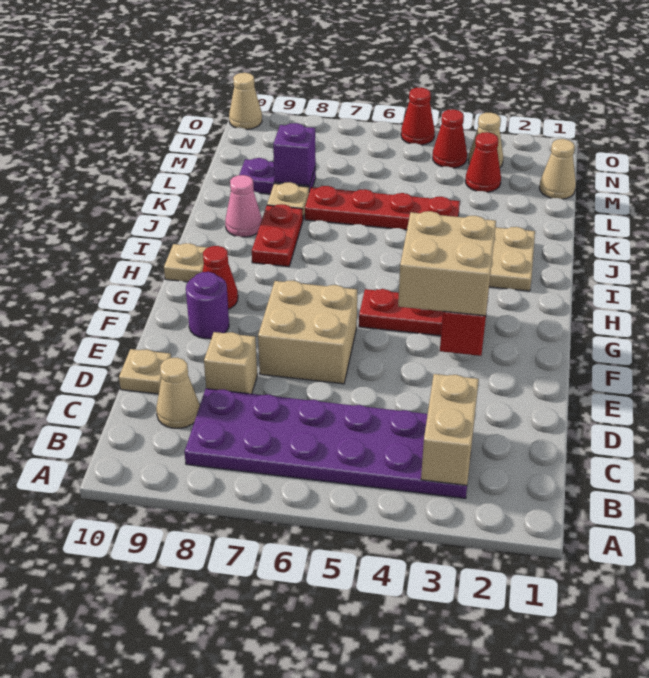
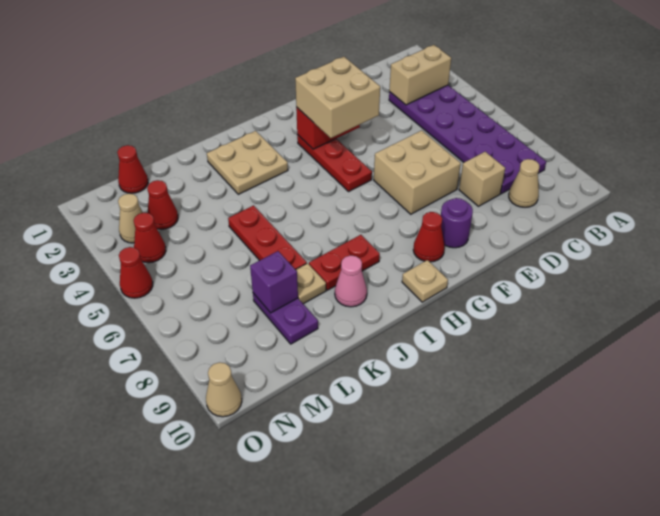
tan 1x1 plate [119,349,171,394] -> none
red 1x4 plate [305,186,460,230] -> red 1x3 plate [228,205,307,270]
tan 1x1 cone [539,139,576,199] -> red 1x1 cone [117,145,148,193]

